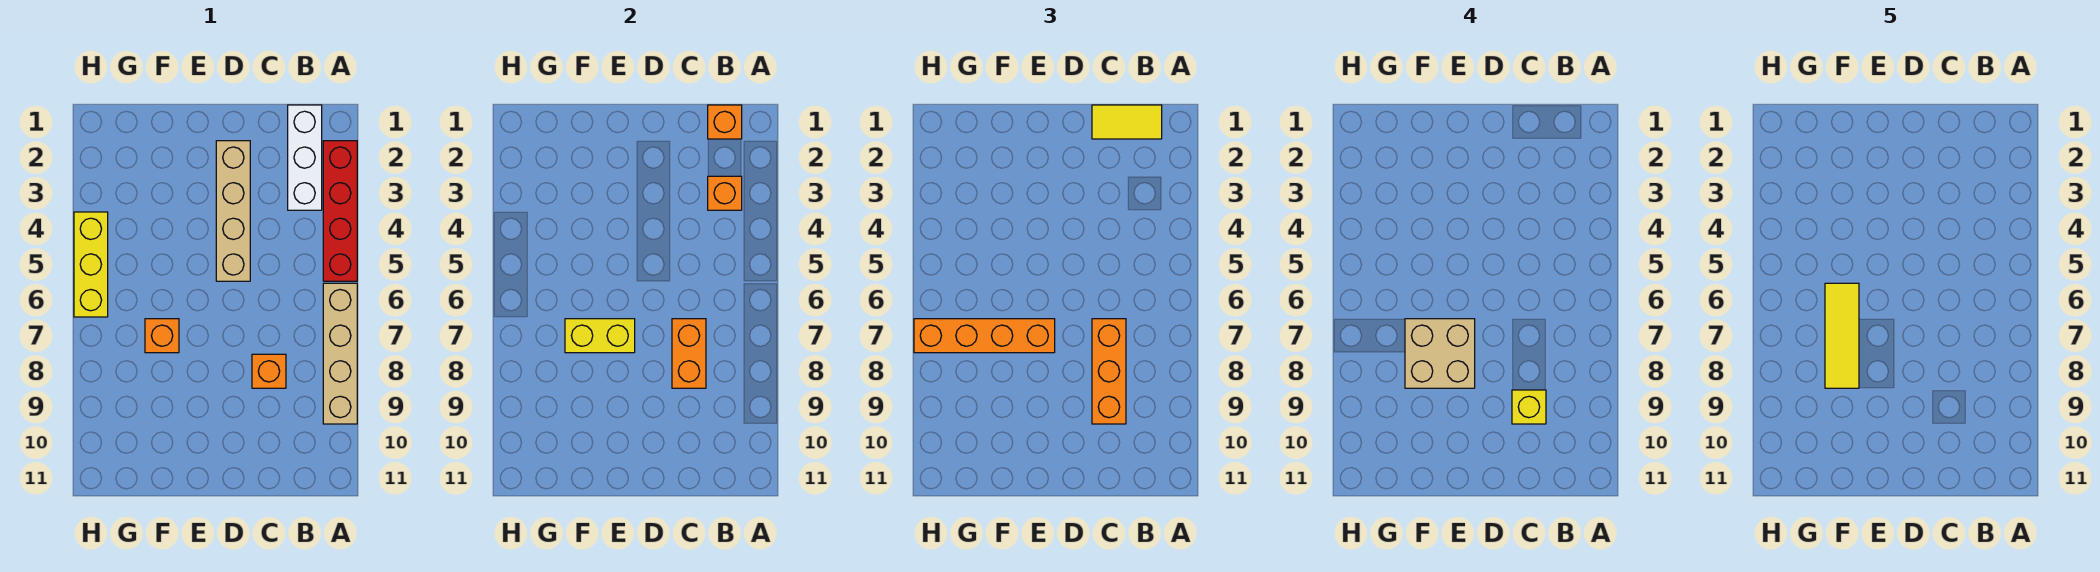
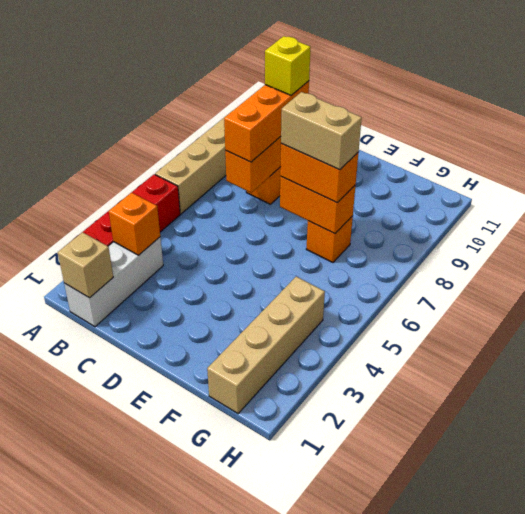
orange 1x1 brick [708,105,742,139] -> tan 1x1 brick [58,232,113,298]
yellow 1x2 tile [1092,105,1162,139] -> none
tan 1x4 brick [216,141,250,281] -> tan 1x4 brick moved to [207,277,325,414]
yellow 1x2 brick [565,319,635,353] -> orange 1x2 brick [280,177,356,234]
orange 1x4 brick [914,319,1055,353] -> orange 1x2 brick [280,144,359,203]
tan 2x2 brick [1405,319,1475,388] -> tan 1x2 brick [281,92,362,170]
yellow 1x3 tile [1825,283,1859,388] -> none
yellow 1x3 brick [74,212,108,317] -> none

